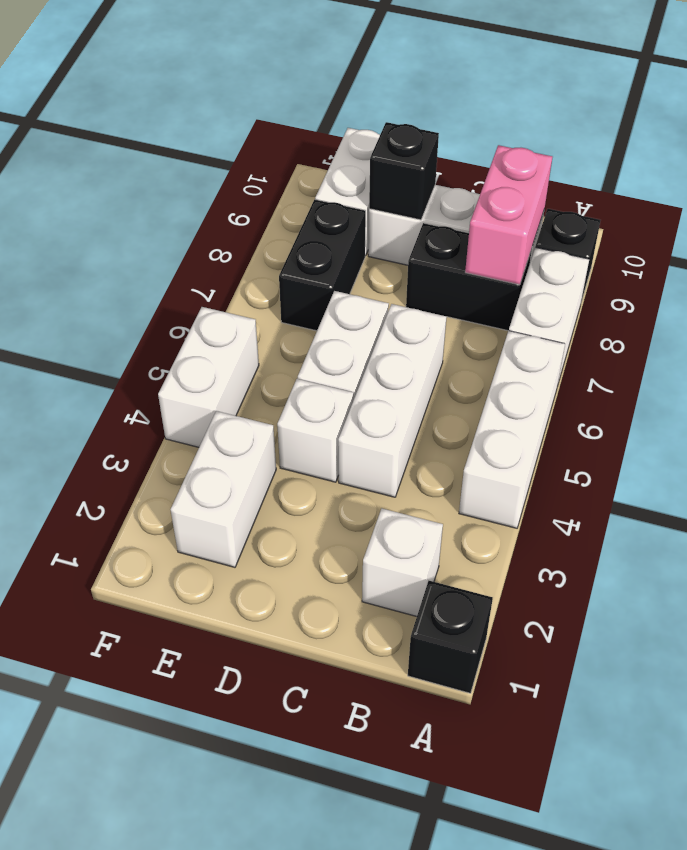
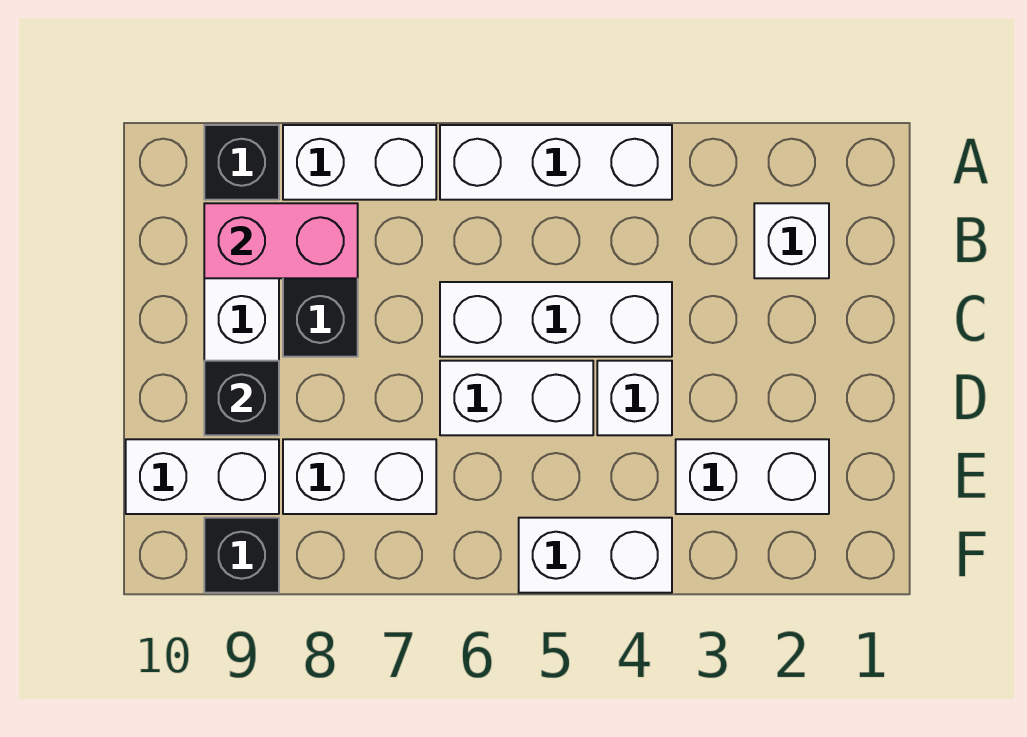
black 1x1 brick [408,581,493,693] -> black 1x1 brick moved to [204,518,279,593]
black 1x2 brick [279,200,366,331] -> white 1x2 brick [283,439,436,514]

